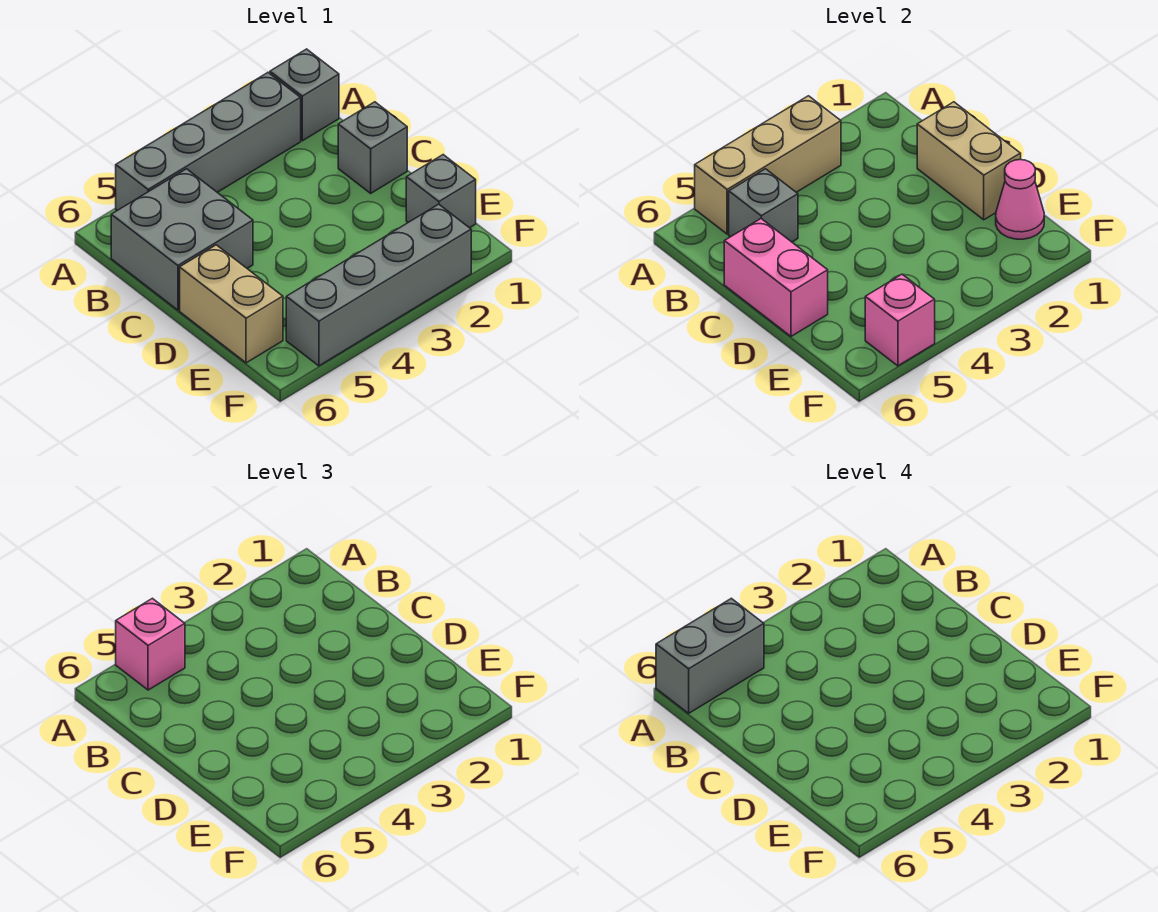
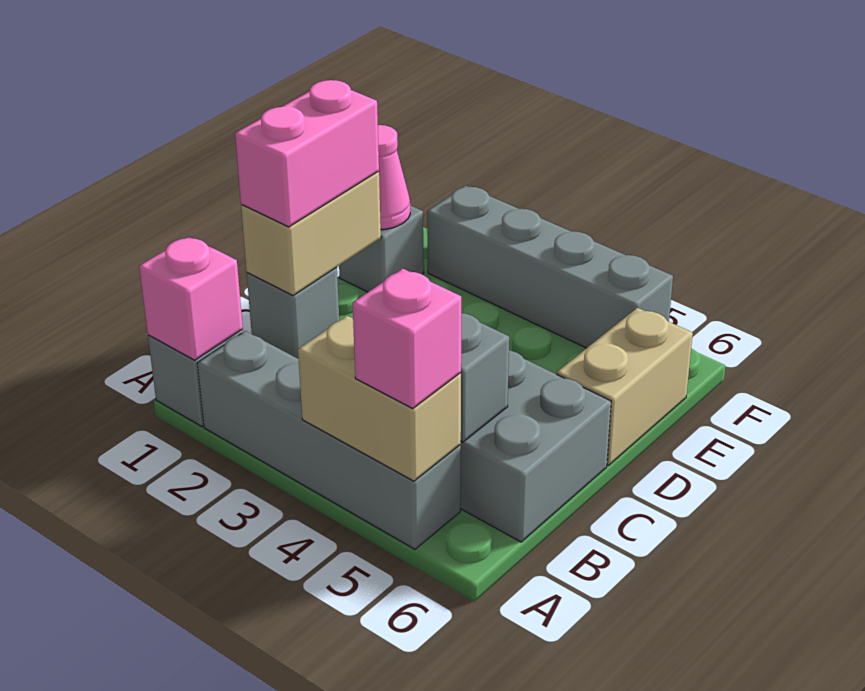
tan 1x3 brick [695,96,841,234] -> tan 1x2 brick [298,316,461,481]
grey 1x2 brick [656,598,764,713] -> none
pink 1x2 brick [724,219,828,336] -> pink 1x2 brick moved to [235,80,379,227]
pink 1x1 brick [865,274,935,366] -> pink 1x1 brick moved to [139,236,243,360]

